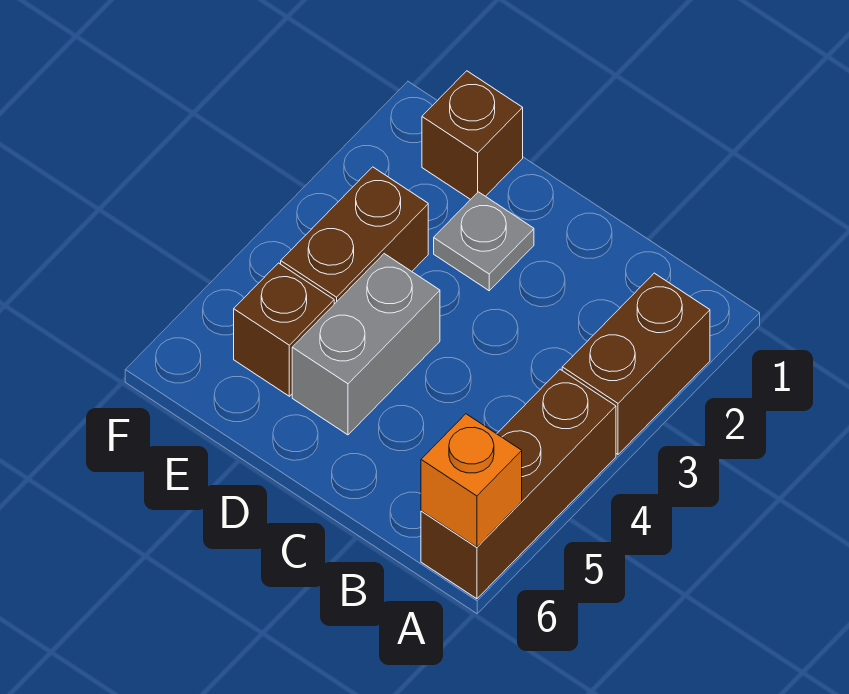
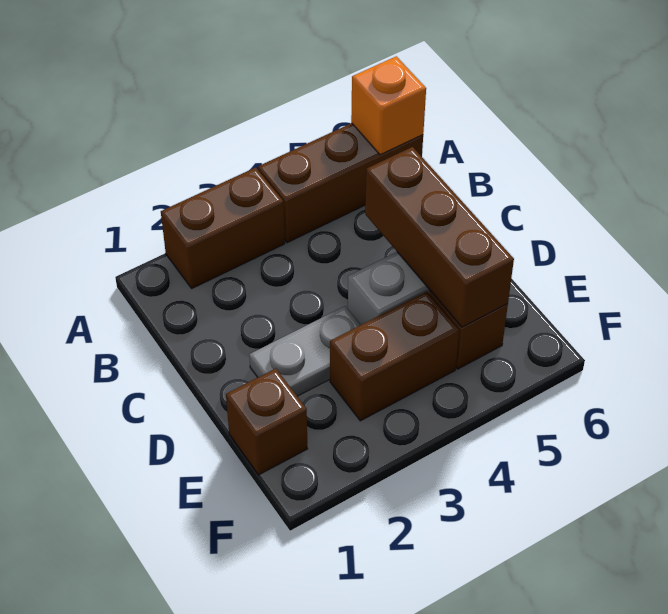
none -> brown 1x3 brick [365,147,514,327]
grey 1x1 plate [434,192,534,291] -> grey 1x2 plate [249,306,361,396]

